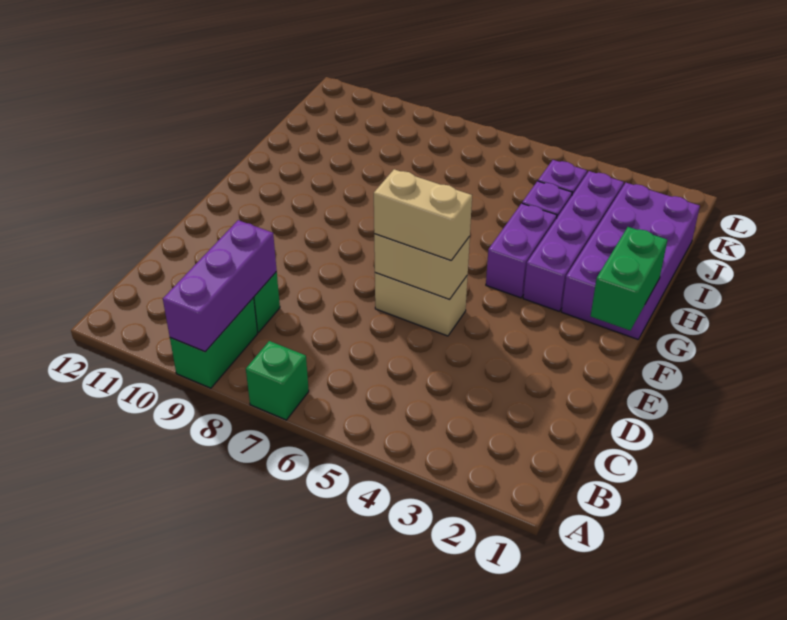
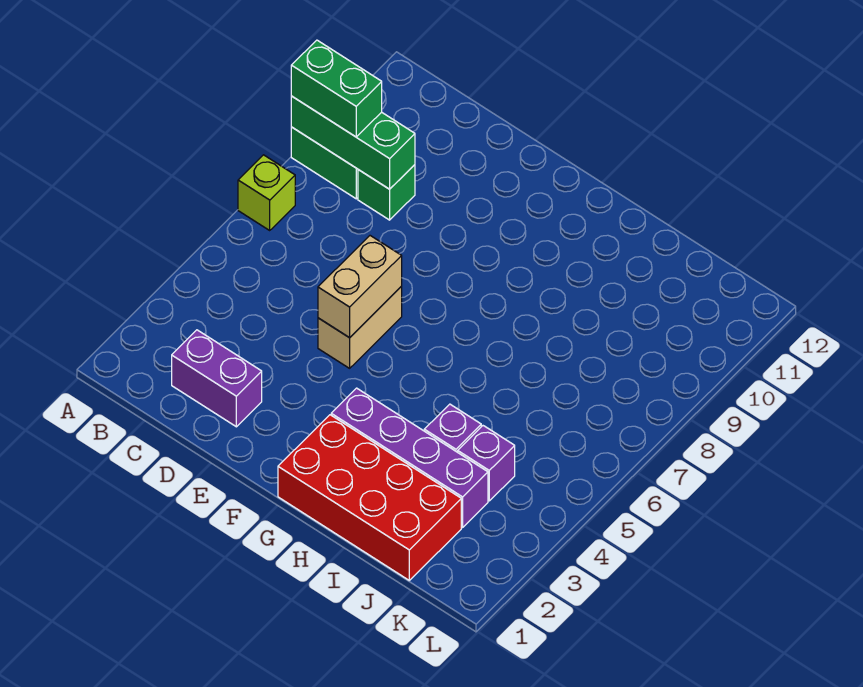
green 1x1 brick [246,341,309,420] -> lime 1x1 brick [238,155,295,230]
purple 1x3 brick [163,220,277,352] -> green 1x3 brick [291,96,415,189]
tan 1x2 brick [374,169,472,260] -> none
green 1x2 brick [591,227,667,330] -> green 1x2 brick moved to [291,40,382,137]
purple 2x4 brick [561,183,700,339] -> red 2x4 brick [278,415,461,580]
purple 1x2 brick [486,203,557,298] -> purple 1x2 brick moved to [172,330,262,427]

